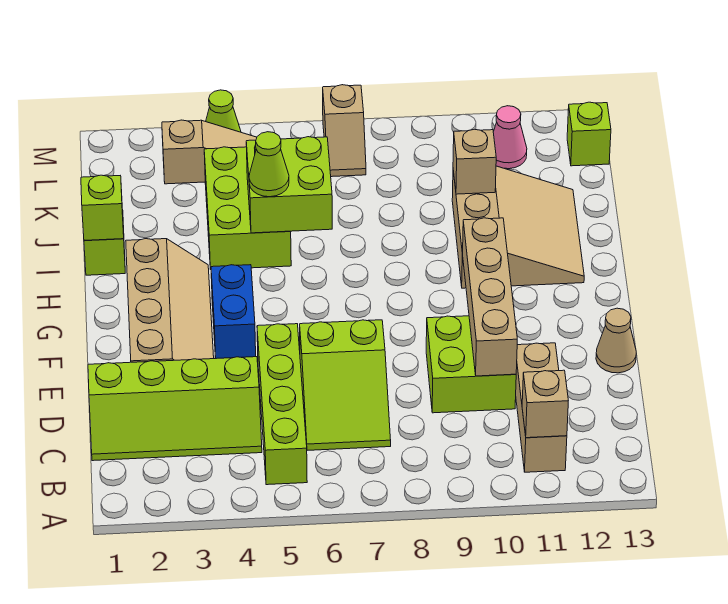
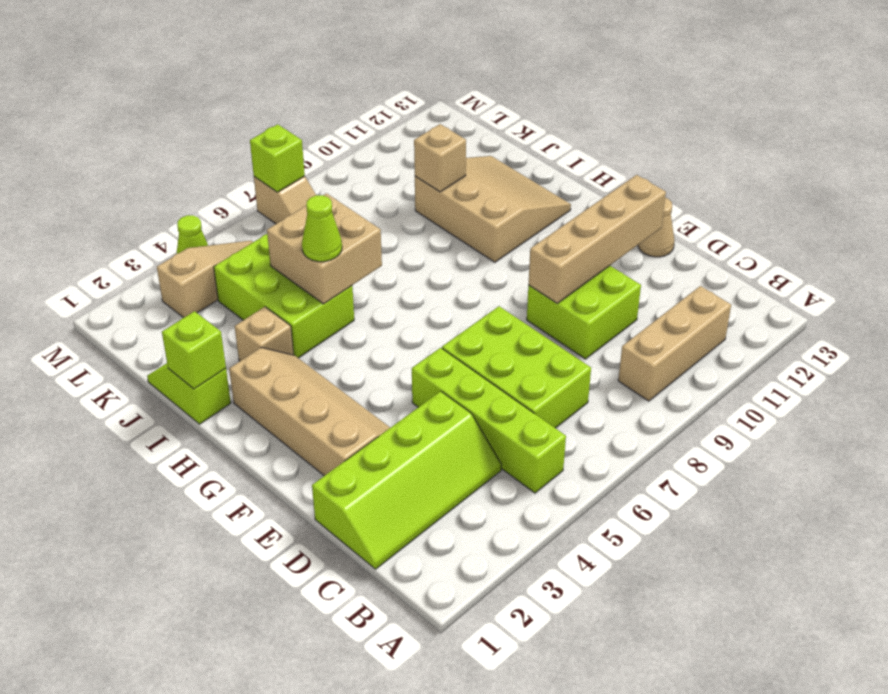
tan 1x3 brick [516,343,567,472] -> tan 1x3 brick turned to [618,286,731,401]
tan 1x1 brick [522,370,568,438] -> tan 1x1 brick moved to [235,307,294,361]
lime 2x3 slope [300,320,391,450] -> lime 2x3 brick [442,306,591,428]
tan 1x4 brick [462,218,517,376] -> tan 1x4 brick turned to [528,175,666,303]
blue 1x2 brick [211,265,256,359] -> none
lime 2x2 brick [246,137,332,233] -> tan 2x2 brick [267,193,382,304]
pink 1x1 cone [493,106,527,169] -> none
lime 1x1 brick [567,102,611,166] -> lime 1x1 brick moved to [250,124,305,192]

